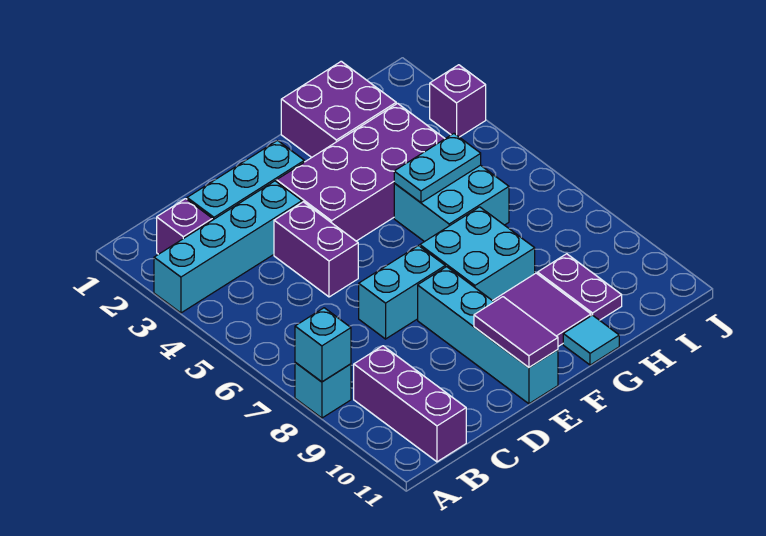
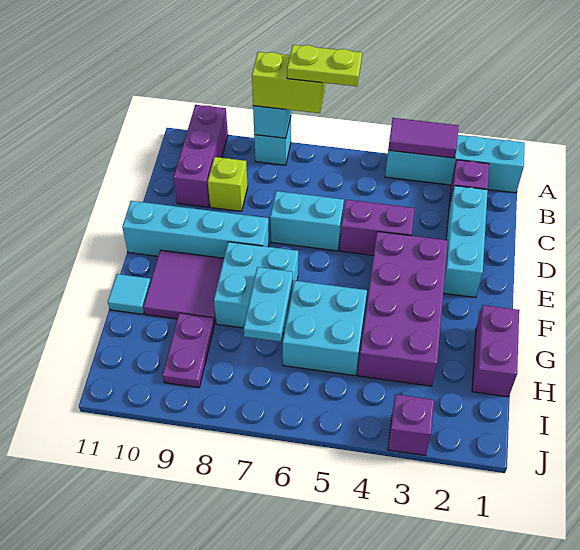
cyan 1x4 brick [154,181,302,313] -> cyan 1x4 brick turned to [385,135,525,193]
none -> lime 1x2 plate [287,45,362,86]
none -> lime 1x2 brick [252,52,325,113]
purple 1x3 brick [354,346,466,462] -> purple 1x3 brick turned to [174,105,228,207]
none -> lime 1x1 brick [208,157,248,211]
cyan 1x2 brick [359,246,445,339] -> cyan 1x2 brick turned to [270,191,344,251]
purple 1x2 tile [474,297,558,367] -> purple 1x2 tile moved to [388,118,459,158]
purple 2x2 brick [281,61,396,157] -> purple 1x2 brick [472,305,519,397]
cyan 1x2 plate [394,134,481,202] -> cyan 1x2 plate moved to [244,267,293,342]
purple 1x2 plate [538,254,622,320] -> purple 1x2 plate turned to [163,313,214,388]

